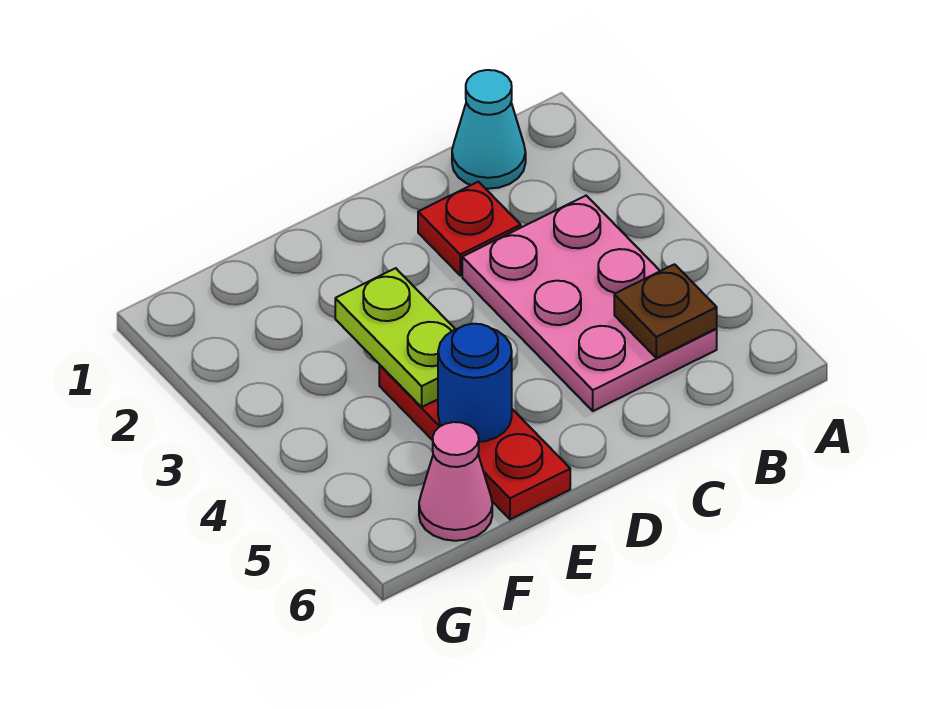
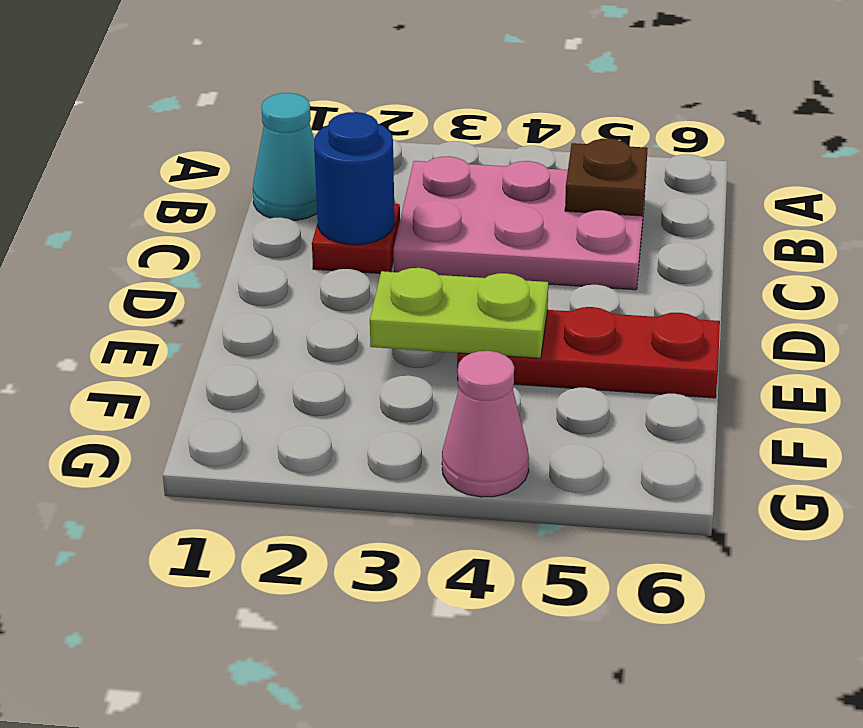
blue 1x1 round brick [438,324,512,442] -> blue 1x1 round brick moved to [314,112,395,245]
pink 1x1 cone [419,422,492,541] -> pink 1x1 cone moved to [442,351,529,497]

